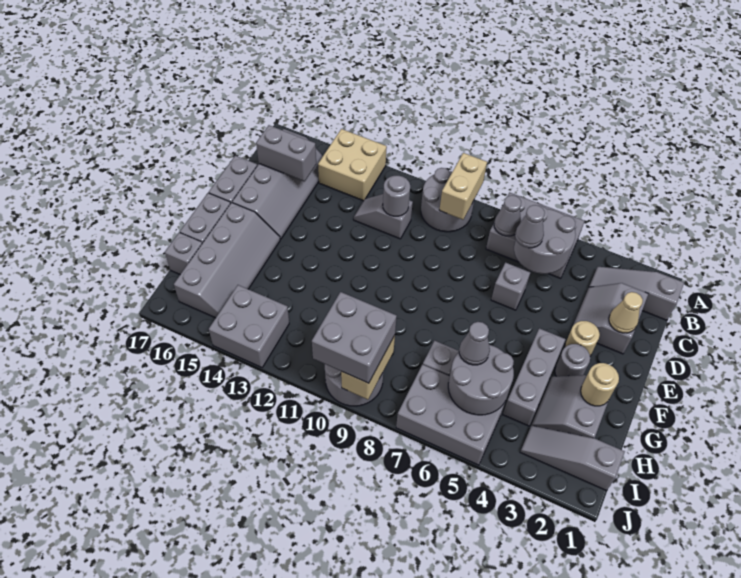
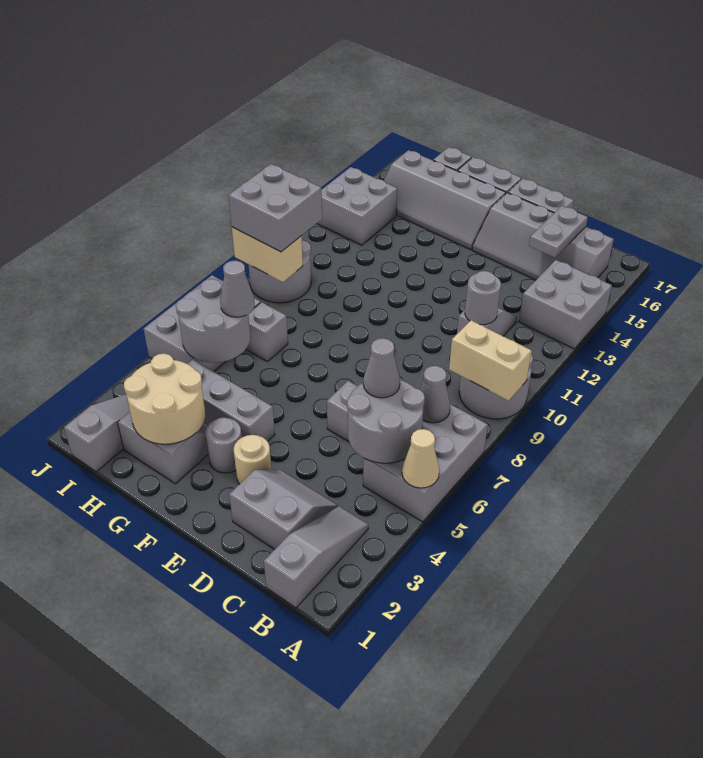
tan 2x2 brick [318,129,387,201] -> grey 2x2 brick [519,260,612,349]
grey 1x2 brick [256,125,316,181] -> grey 1x2 plate [529,206,588,258]
tan 1x1 cone [609,292,643,333] -> tan 1x1 cone moved to [402,429,439,488]
tan 1x1 round brick [581,363,619,406] -> tan 2x2 round brick [124,354,205,444]

